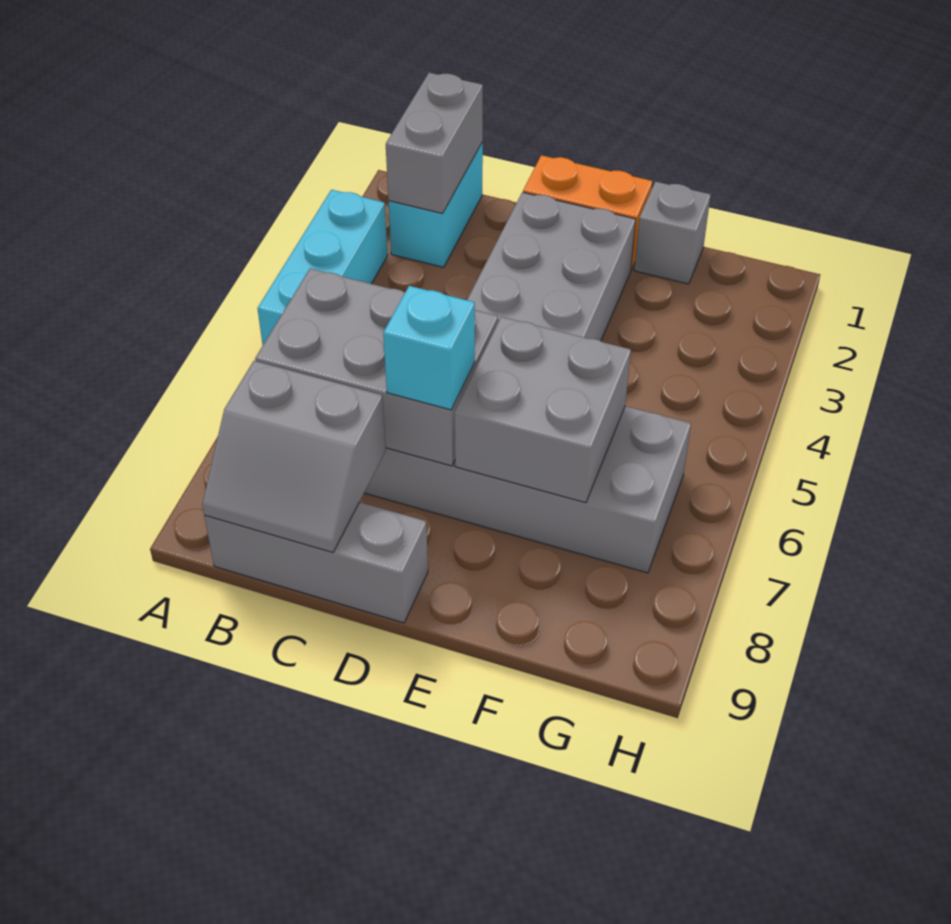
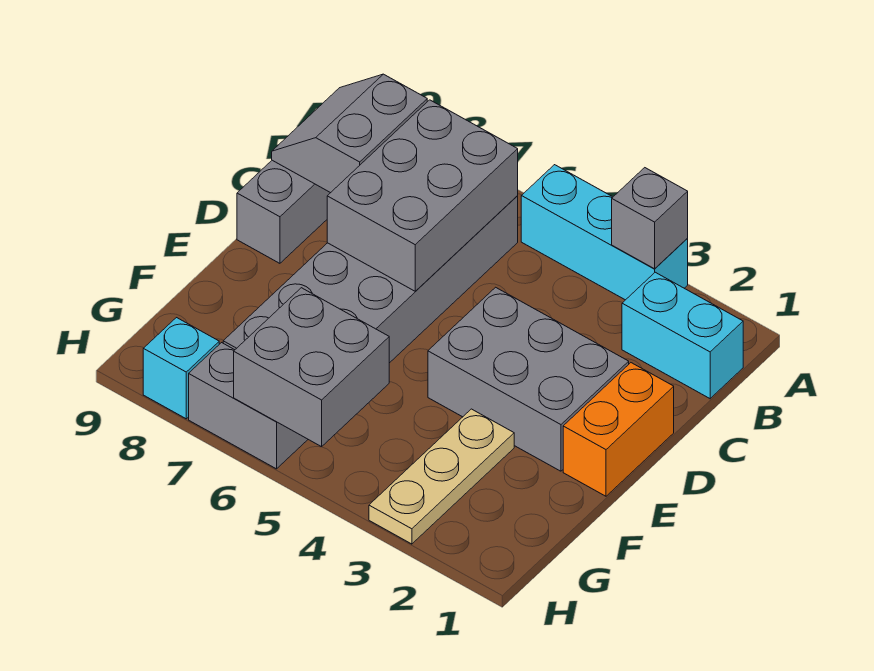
grey 1x2 brick [386,73,483,214] -> grey 1x2 brick moved to [189,343,308,469]
cyan 1x1 brick [383,286,475,410] -> cyan 1x1 brick moved to [143,318,219,419]
grey 2x2 brick [455,317,631,503] -> grey 2x2 brick moved to [234,288,389,447]
grey 1x1 brick [634,182,711,284] -> grey 1x1 brick moved to [612,168,688,269]
none -> tan 1x3 plate [369,409,514,544]

